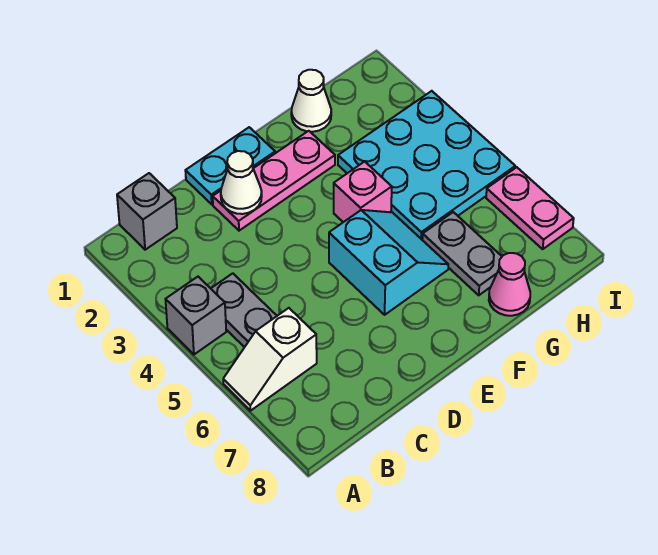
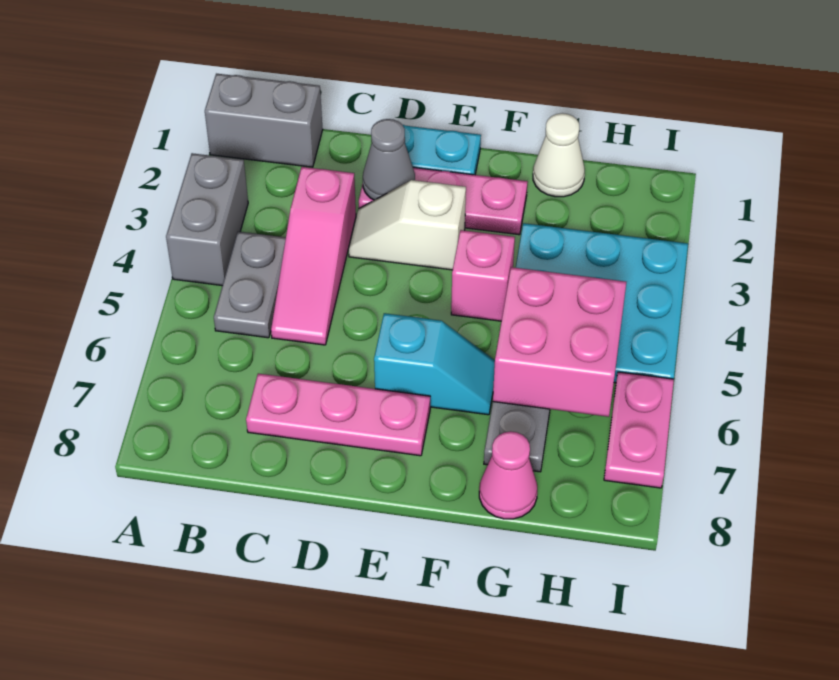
grey 1x1 brick [165,277,226,354] -> grey 1x2 brick [166,153,248,286]
white 1x2 slope [223,308,317,411] -> white 1x2 slope moved to [349,180,466,270]
grey 1x1 brick [117,173,177,250] -> grey 1x2 brick [205,74,323,167]
none -> pink 1x3 slope [271,167,356,345]
none -> pink 1x3 plate [246,374,430,456]
white 1x1 cone [221,151,262,214] -> grey 1x1 cone [363,119,415,200]
cyan 2x2 slope [329,210,448,315] -> cyan 1x2 slope [374,313,495,415]
none -> pink 2x2 brick [493,267,626,417]

